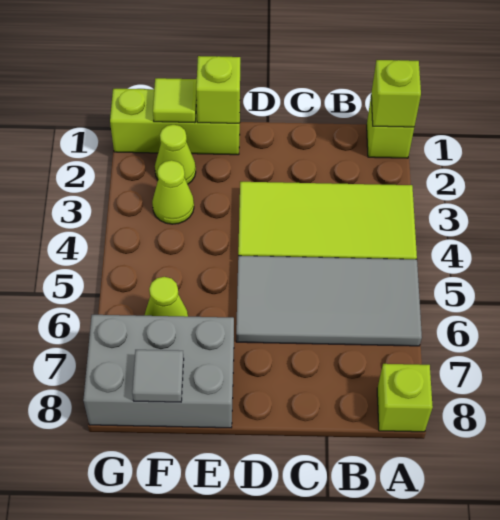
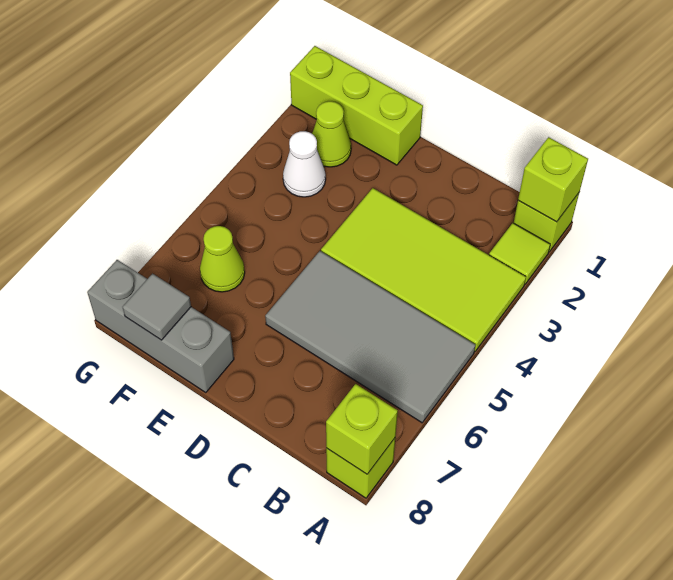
lime 1x1 brick [196,56,240,123] -> lime 1x1 brick moved to [326,384,398,474]
grey 2x3 brick [83,315,234,428] -> grey 1x3 brick [87,260,234,392]
lime 1x1 tile [153,78,197,123] -> lime 1x1 tile moved to [489,223,550,284]
lime 1x1 cone [152,160,194,224] -> white 1x1 cone [283,131,326,197]

